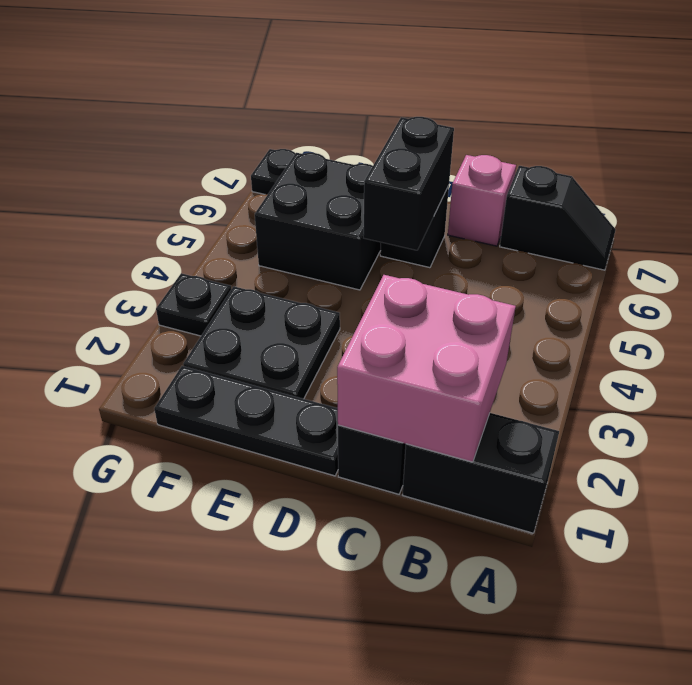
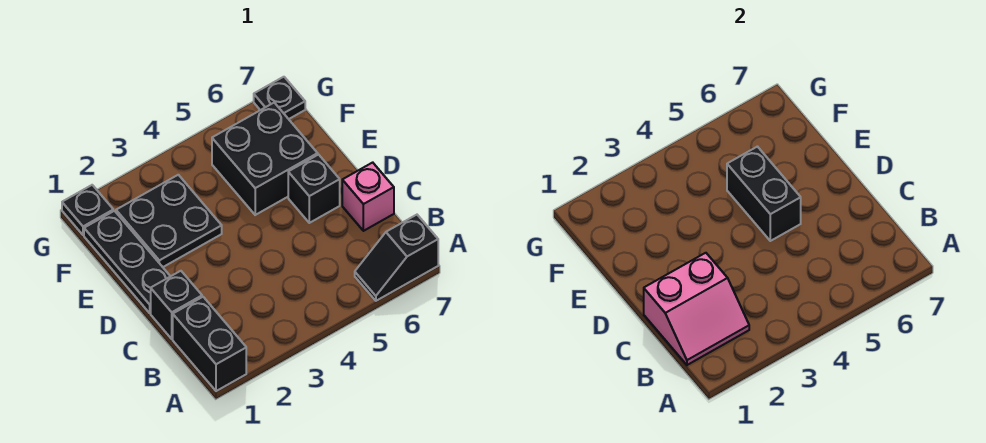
black 1x2 slope [500,166,616,270] -> black 1x2 slope turned to [355,215,438,301]
pink 2x2 brick [337,275,516,462] -> pink 2x2 slope [644,253,749,365]
black 1x2 brick [363,117,454,250] -> black 1x2 brick turned to [727,147,801,241]
black 1x1 plate [156,273,231,336] -> black 1x1 plate moved to [62,185,113,235]

